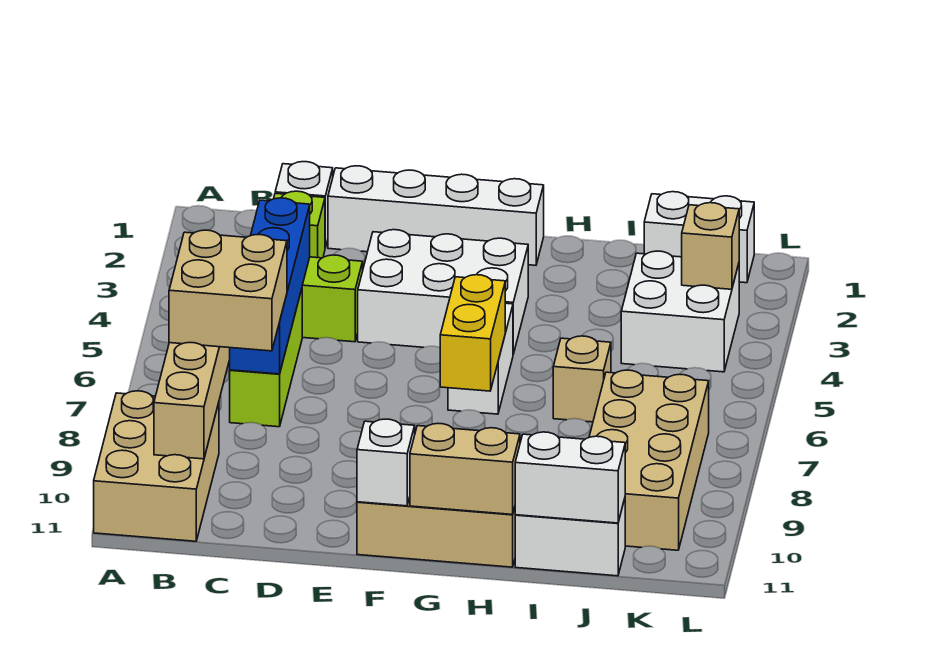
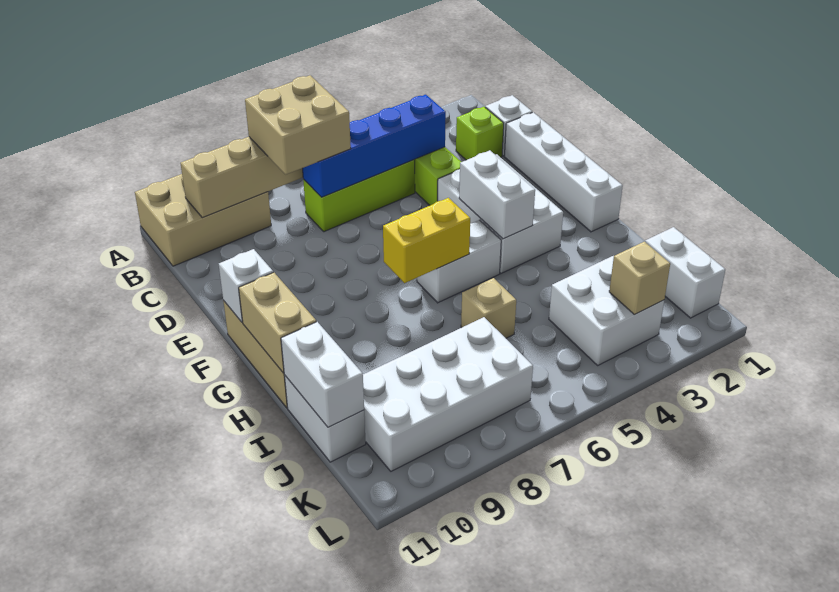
none -> white 1x2 brick [459,150,535,239]
tan 2x4 brick [589,370,709,550] -> white 2x4 brick [363,317,533,471]

